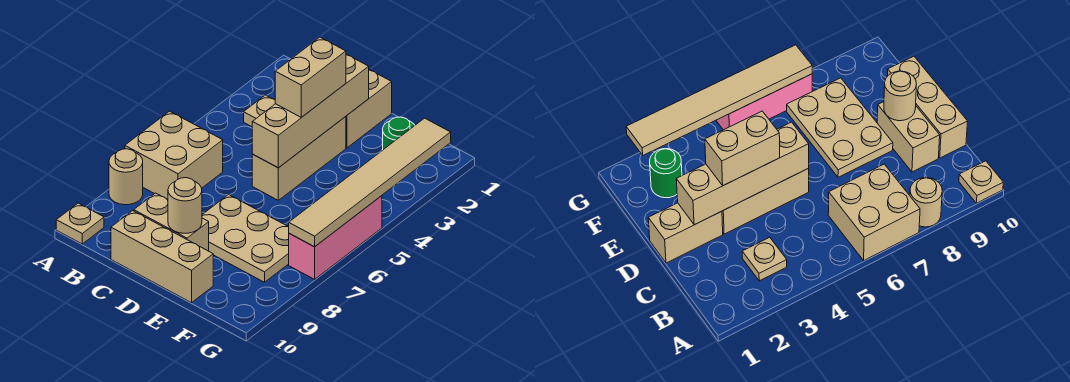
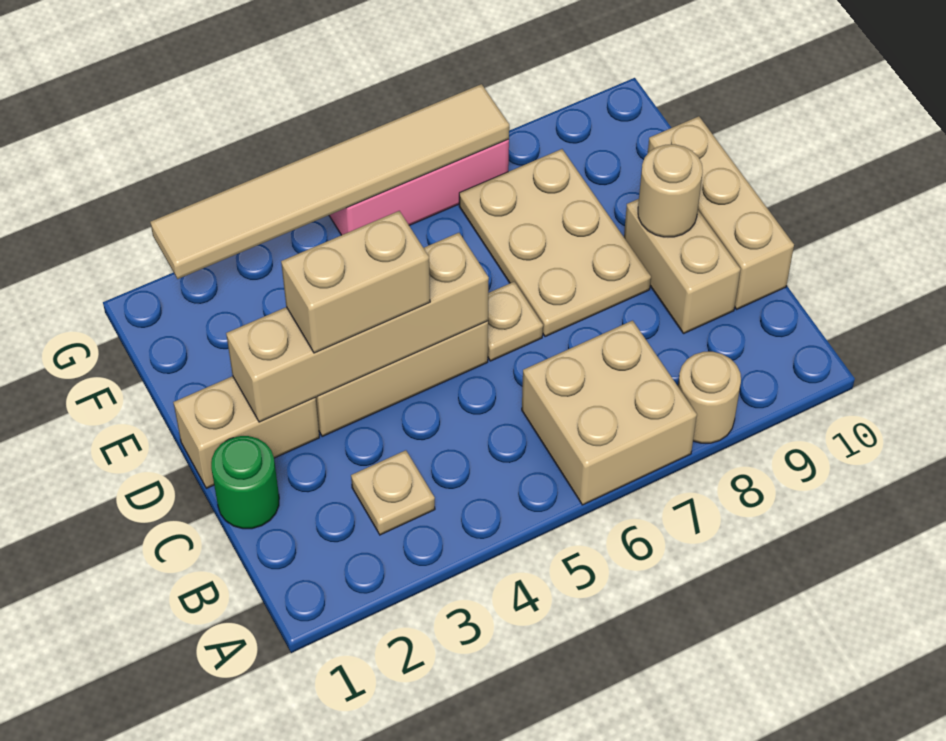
tan 1x1 plate [56,203,104,244] -> tan 1x1 plate moved to [488,282,543,361]
green 1x1 round brick [383,117,415,150] -> green 1x1 round brick moved to [211,436,279,529]

